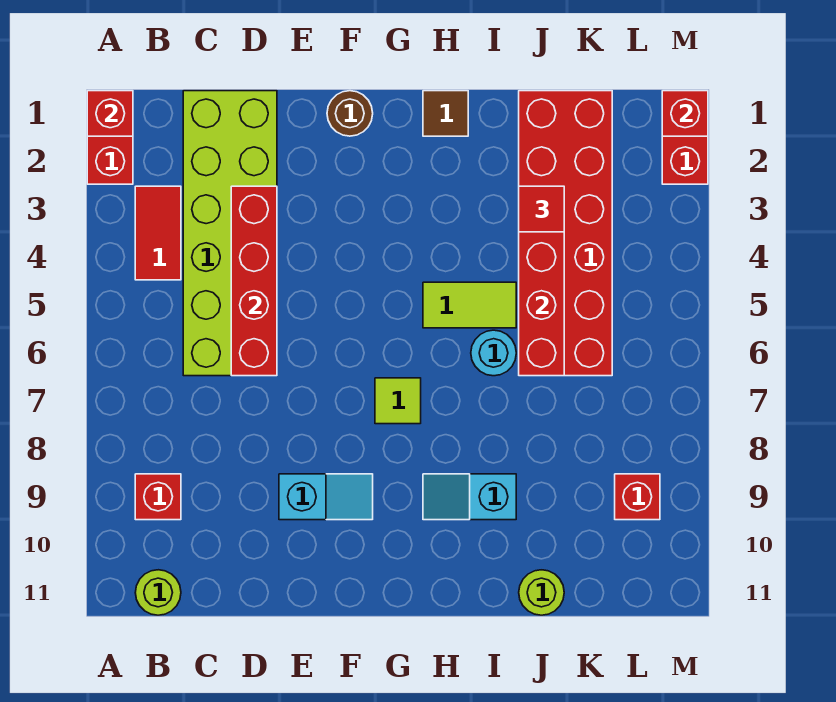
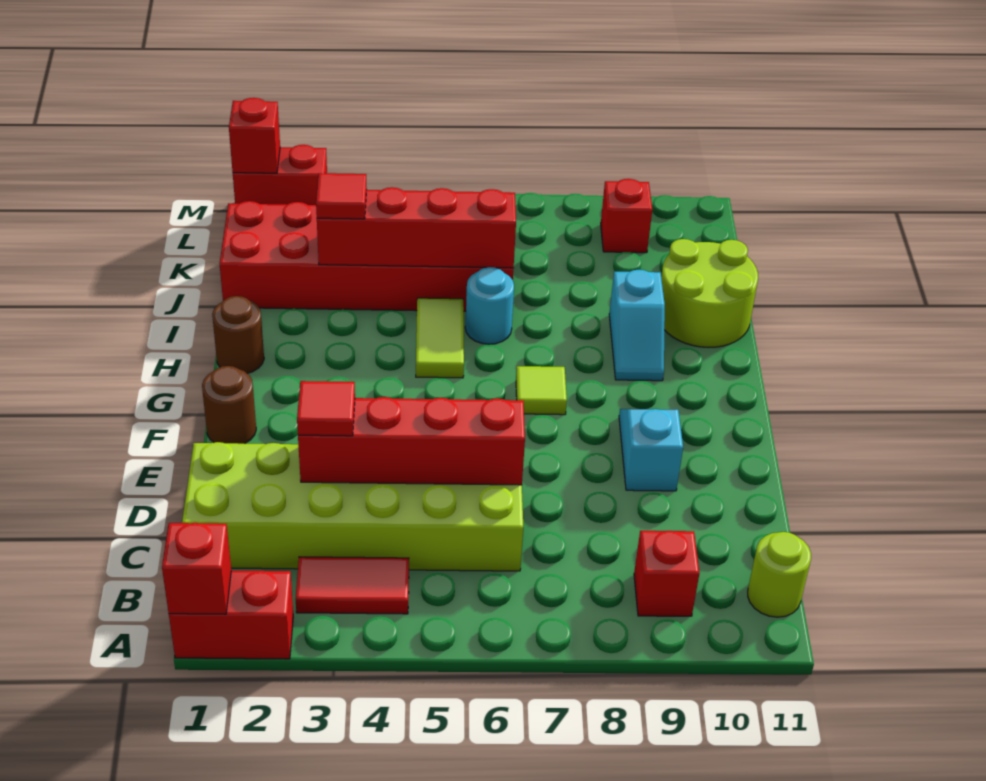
none -> red 1x1 tile [297,381,355,436]
brown 1x1 tile [423,91,468,136] -> brown 1x1 round brick [212,296,264,374]
lime 1x1 round brick [519,570,564,615] -> lime 2x2 round brick [661,239,758,347]

